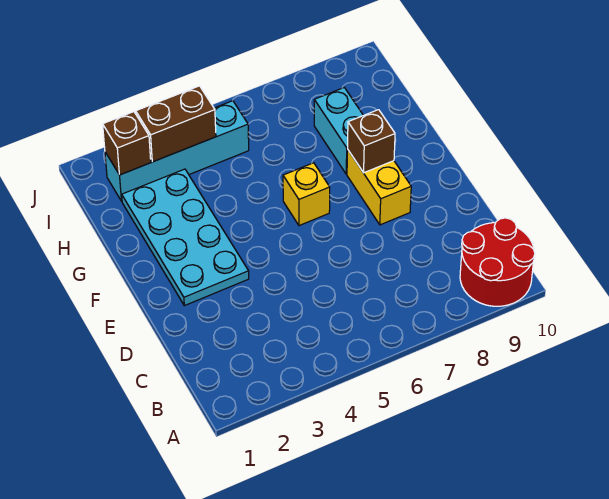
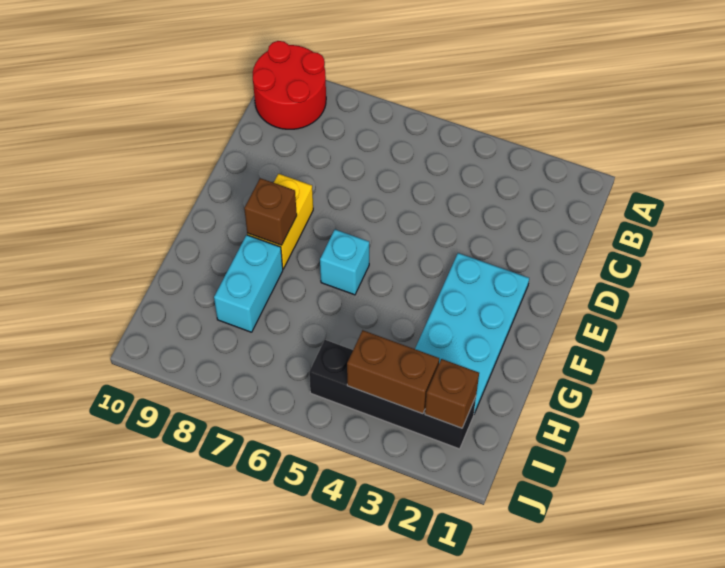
yellow 1x1 brick [283,163,330,226] -> cyan 1x1 brick [320,230,369,295]
cyan 1x4 brick [105,101,249,201] -> black 1x4 brick [309,340,476,449]

